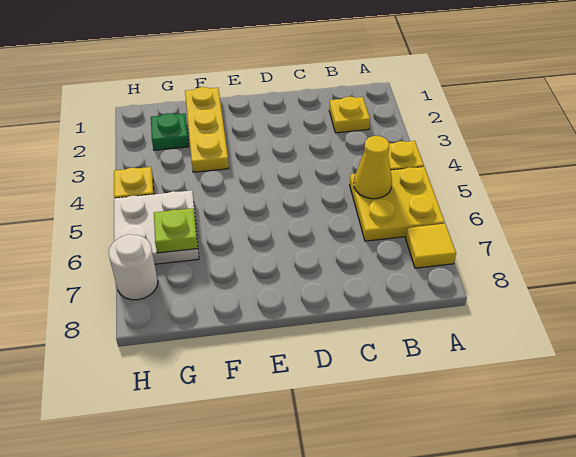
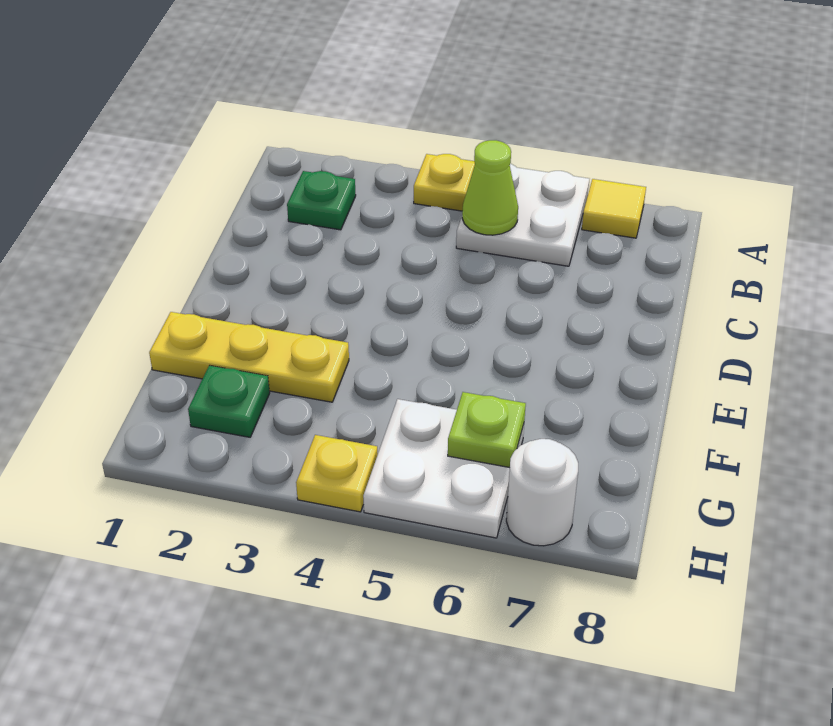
yellow 2x2 plate [350,167,445,241] -> white 2x2 plate [456,164,589,266]
yellow 1x1 plate [329,97,370,133] -> green 1x1 plate [287,171,356,230]
yellow 1x1 cone [354,136,392,199] -> lime 1x1 cone [462,140,518,235]

